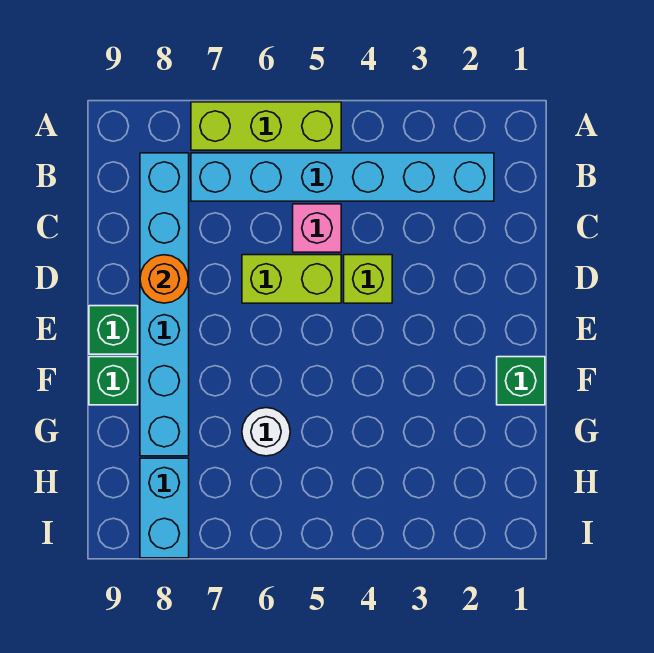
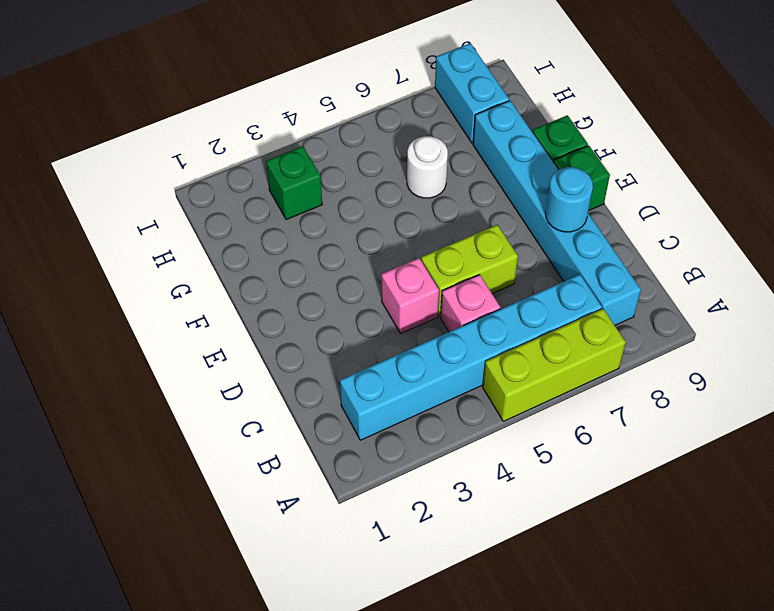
lime 1x1 brick [344,255,392,303] -> pink 1x1 brick [381,258,439,334]
orange 1x1 round brick [140,255,189,303] -> cyan 1x1 round brick [546,167,593,232]
green 1x1 brick [497,357,545,405] -> green 1x1 brick moved to [266,146,322,220]

